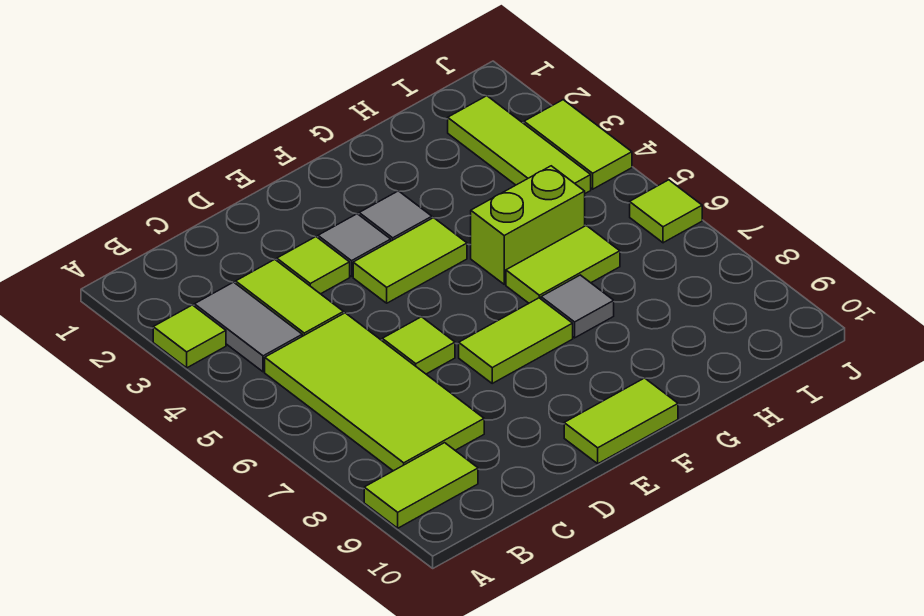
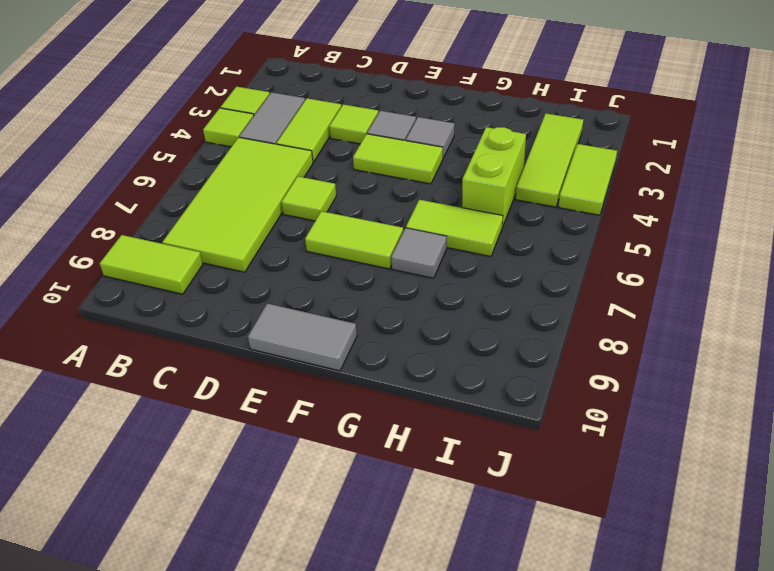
lime 1x2 tile [564,378,678,464] -> grey 1x2 tile [248,304,357,371]
lime 1x2 brick [471,166,585,284] -> lime 1x2 brick turned to [462,127,526,227]
lime 1x1 tile [630,180,702,243] -> lime 1x1 tile moved to [203,108,254,147]

